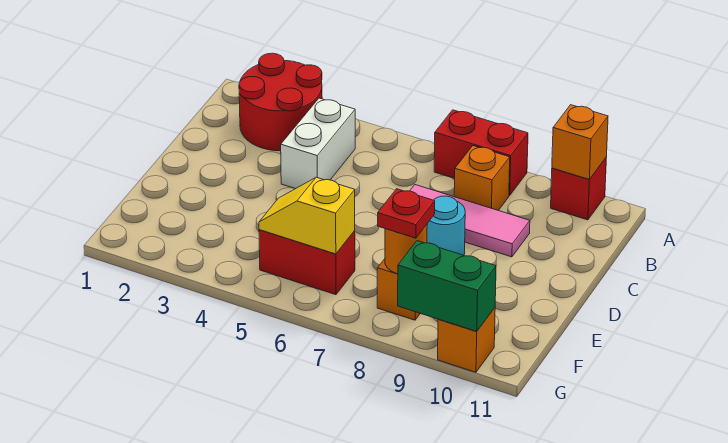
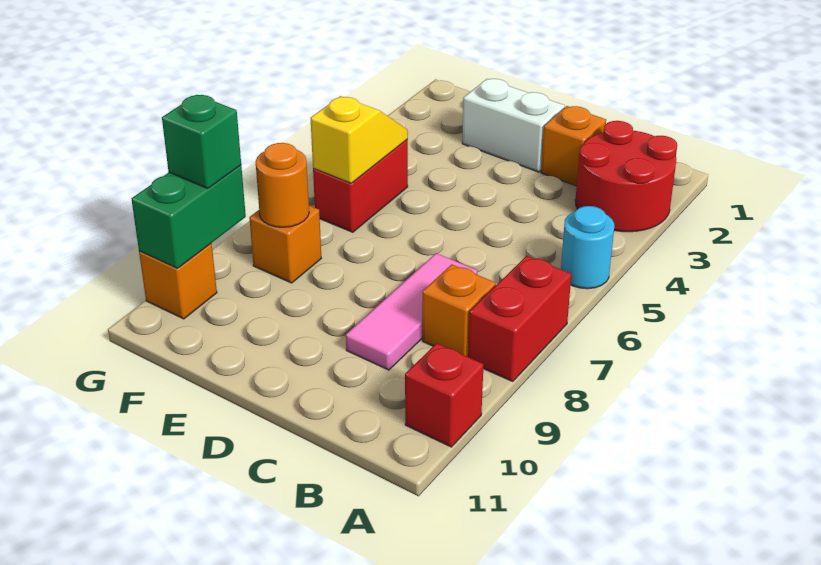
orange 1x1 brick [552,105,608,179] -> orange 1x1 brick moved to [541,106,606,186]
white 1x2 brick [281,98,355,189] -> white 1x2 brick moved to [462,79,565,172]
cyan 1x1 round brick [427,196,465,255] -> cyan 1x1 round brick moved to [561,206,614,289]
red 1x1 plate [378,189,435,238] -> none
none -> green 1x1 brick [162,95,241,188]

